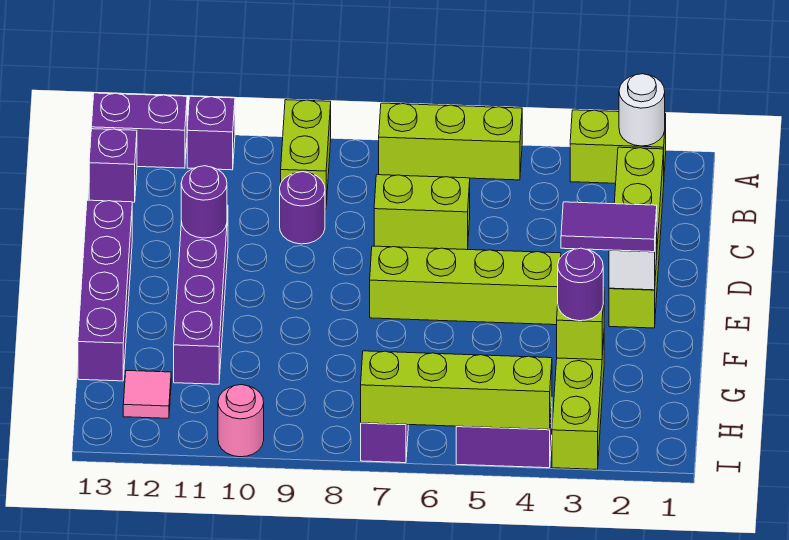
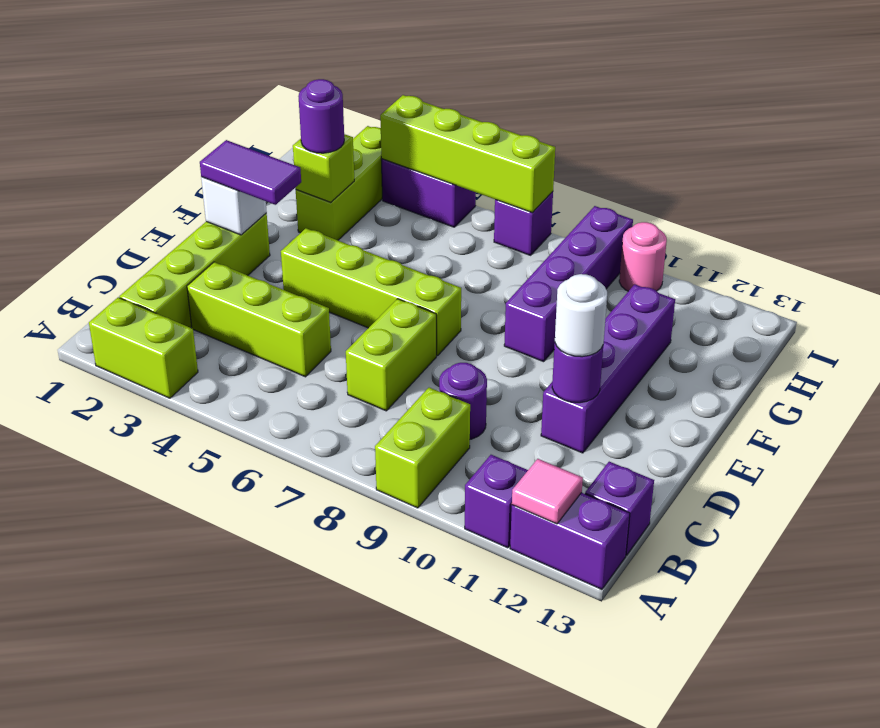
white 1x1 round brick [619,74,665,146] -> white 1x1 round brick moved to [555,274,607,357]
lime 1x3 brick [379,103,522,180] -> lime 1x3 brick moved to [187,262,331,377]
lime 1x2 brick [374,175,470,250] -> lime 1x2 brick turned to [346,299,436,411]
purple 1x4 brick [78,200,132,381] -> purple 1x4 brick moved to [504,206,633,362]
pink 1x1 tile [123,371,171,418] -> pink 1x1 tile moved to [512,459,583,524]

